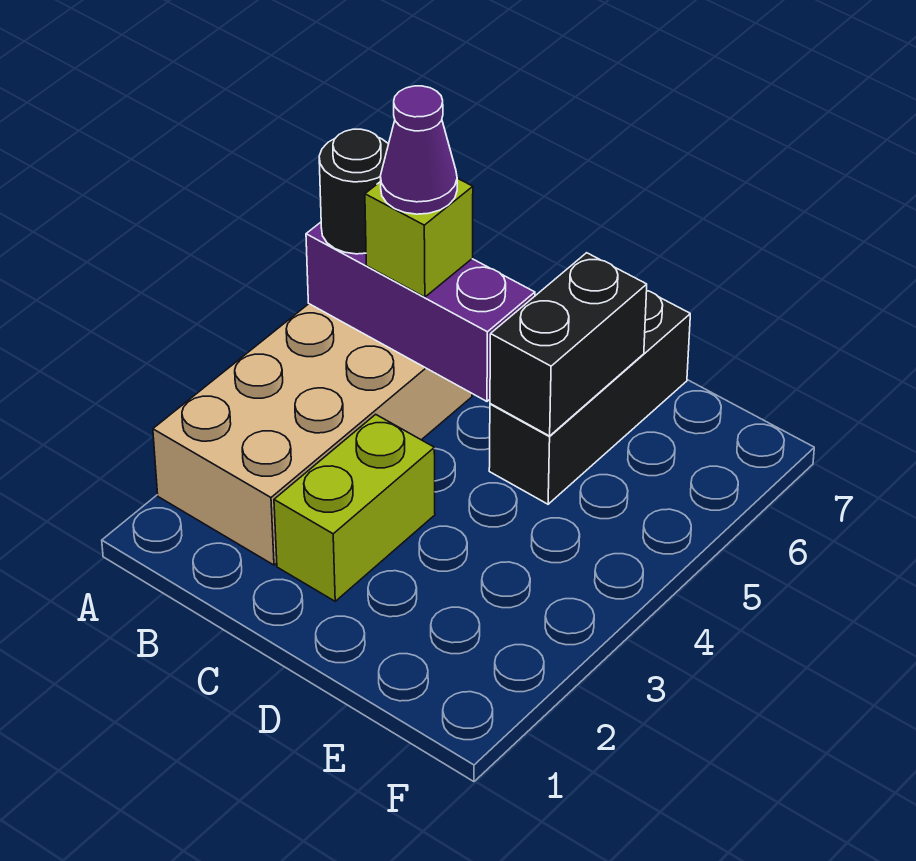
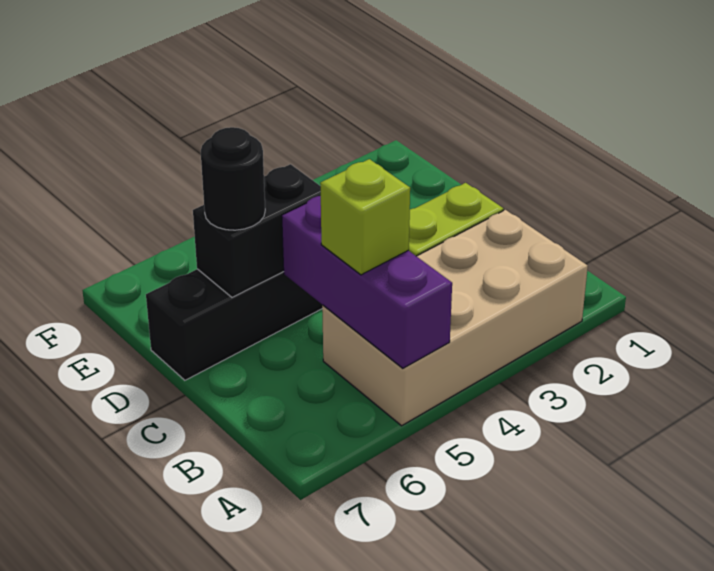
black 1x1 round brick [319,129,388,254] -> black 1x1 round brick moved to [201,127,265,230]
purple 1x1 cone [380,86,457,214] -> none

